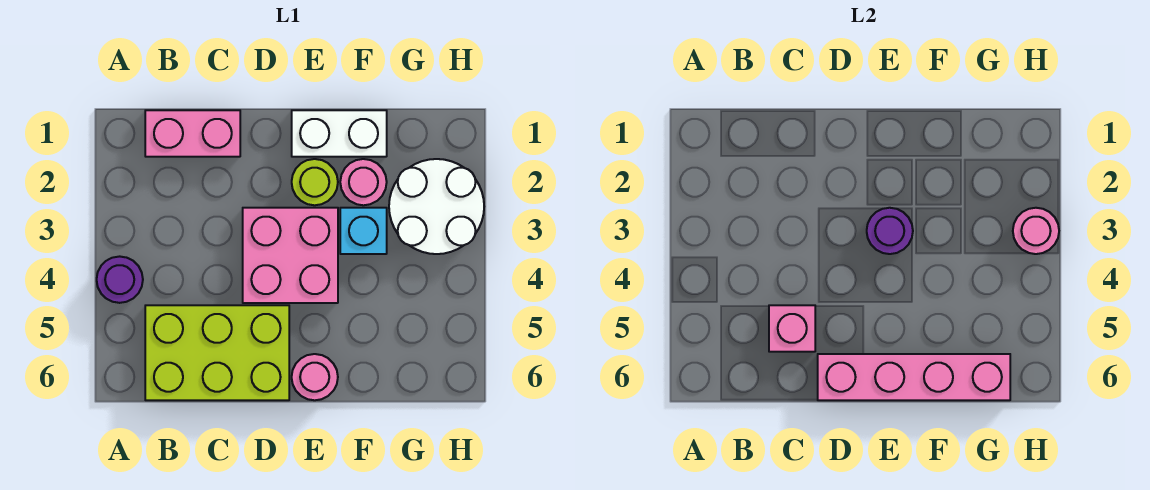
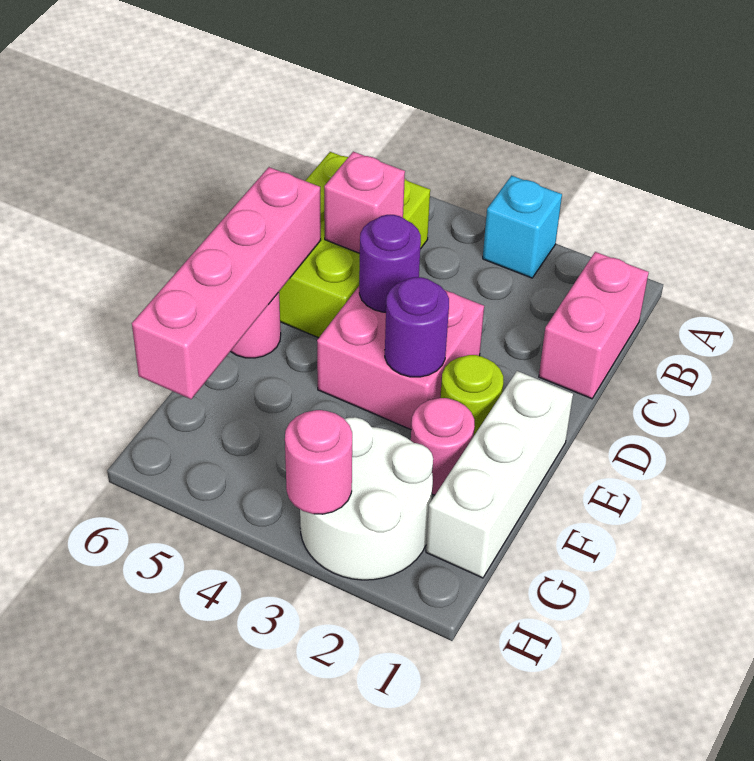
purple 1x1 round brick [97,256,143,303] -> purple 1x1 round brick moved to [359,215,421,312]
white 1x2 brick [292,110,387,157] -> white 1x3 brick [426,371,573,578]
cyan 1x1 brick [340,208,387,254] -> cyan 1x1 brick moved to [483,176,562,278]

